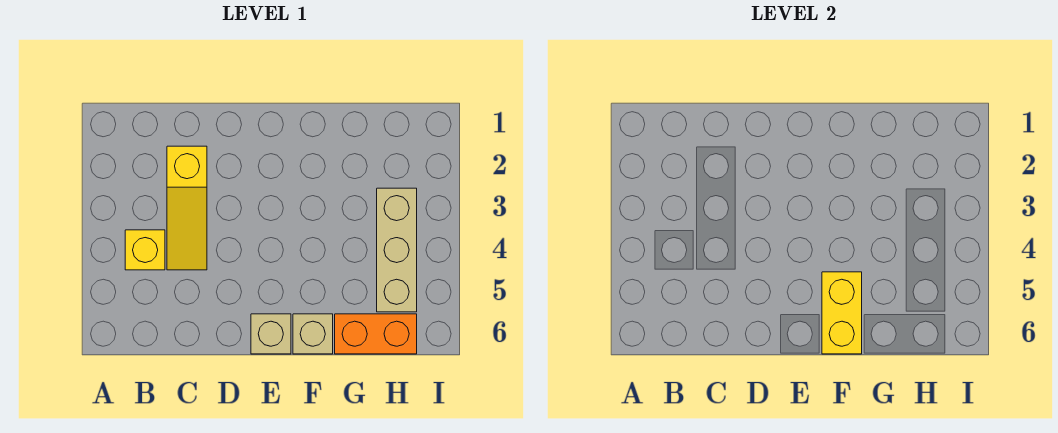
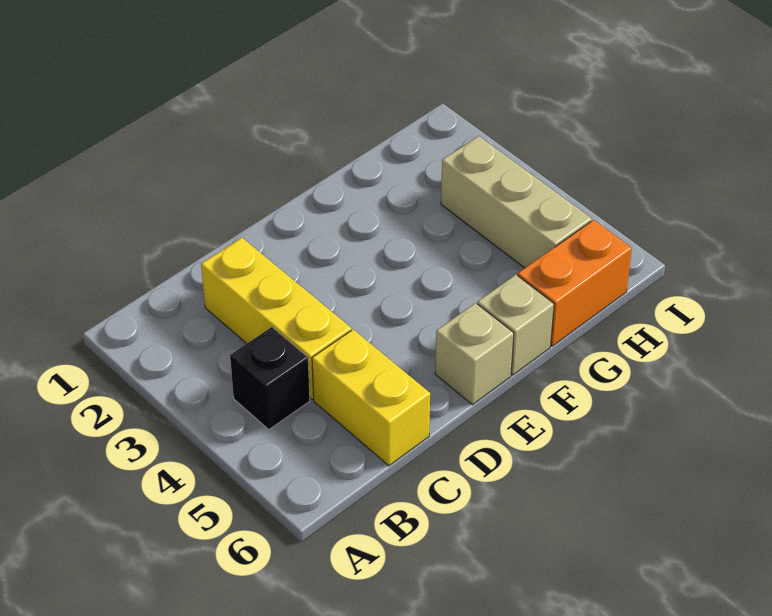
yellow 1x1 brick [125,230,165,270] -> black 1x1 brick [230,327,310,430]
yellow 1x3 slope [167,146,207,270] -> yellow 1x3 brick [201,238,351,399]
yellow 1x2 brick [822,272,862,354] -> yellow 1x2 brick moved to [312,330,430,466]

